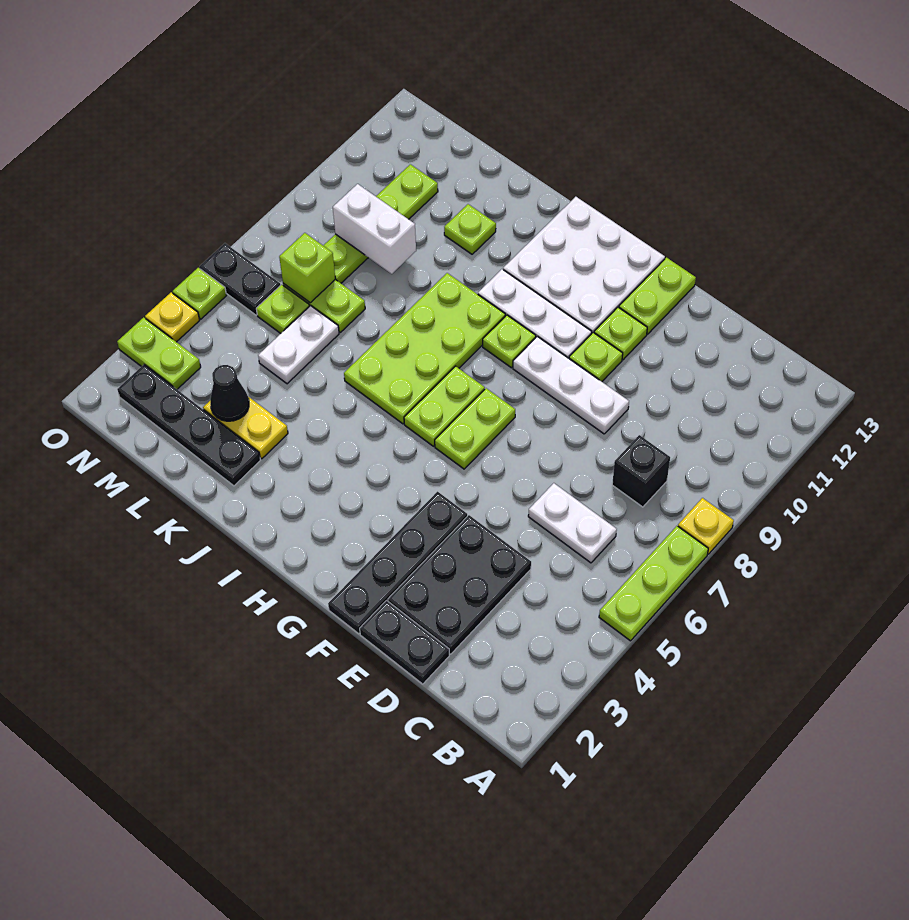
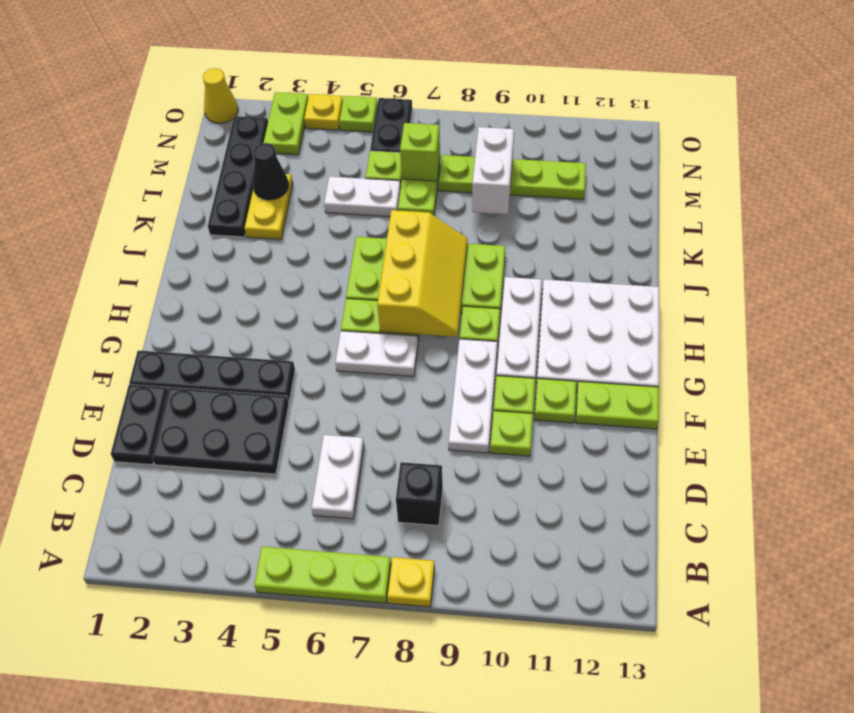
lime 1x2 plate [435,388,515,469] -> white 1x2 plate [335,331,418,376]
none -> yellow 2x3 slope [377,210,467,337]
lime 1x1 plate [444,204,496,254] -> lime 1x1 plate moved to [490,411,533,456]
none -> yellow 1x1 cone [203,68,238,123]

